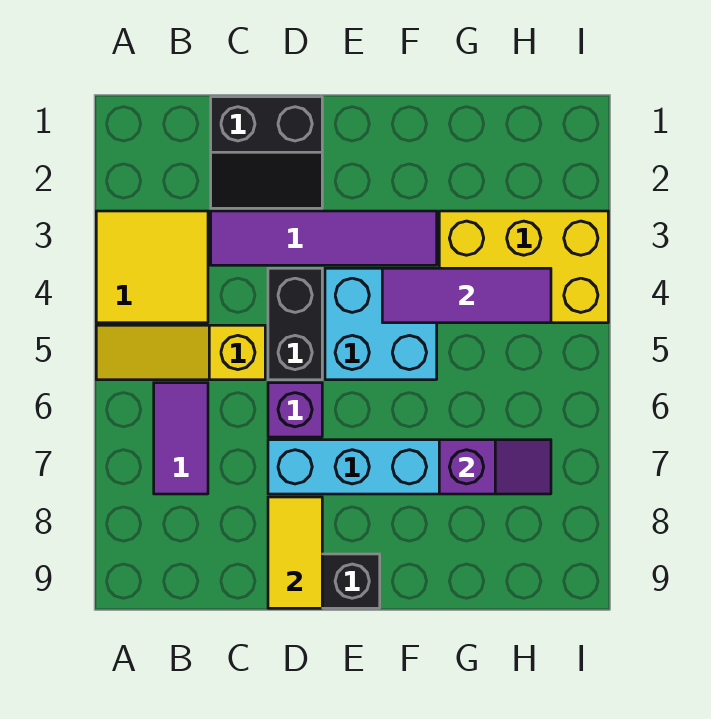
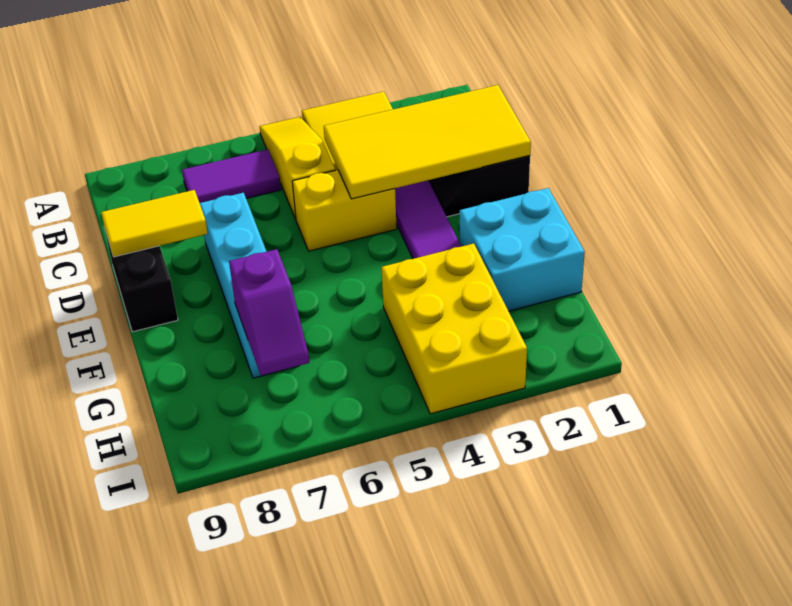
none -> yellow 2x4 tile [324,85,531,199]
black 1x2 brick [268,268,322,380] -> yellow 1x2 brick [292,170,397,251]
purple 1x1 brick [268,383,322,437] -> none
cyan 2x2 brick [325,268,437,380] -> cyan 2x2 brick moved to [460,188,585,311]
purple 1x3 tile [382,268,551,323] -> none

